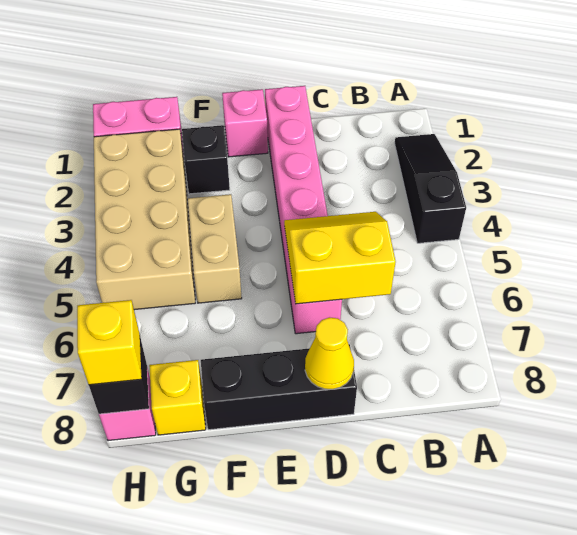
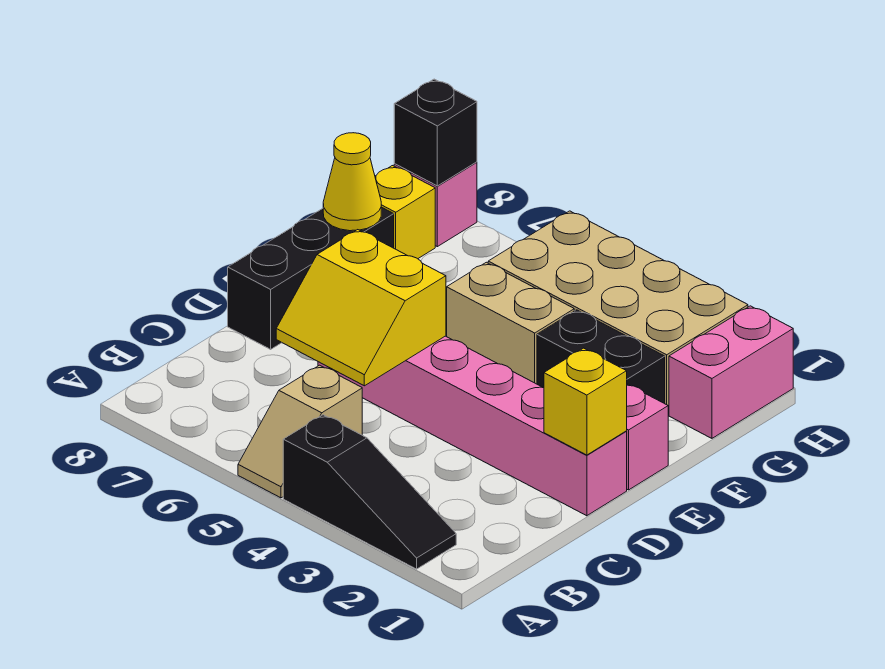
none -> tan 1x2 slope [238,365,362,498]
yellow 2x2 slope [284,212,396,304] -> yellow 2x2 slope turned to [276,230,446,386]
yellow 1x1 cone [305,317,354,389] -> yellow 1x1 cone moved to [323,133,381,231]
black 1x1 brick [182,125,230,194] -> black 1x2 brick [537,310,665,404]
yellow 1x1 brick [77,300,142,385] -> yellow 1x1 brick moved to [544,348,627,455]

